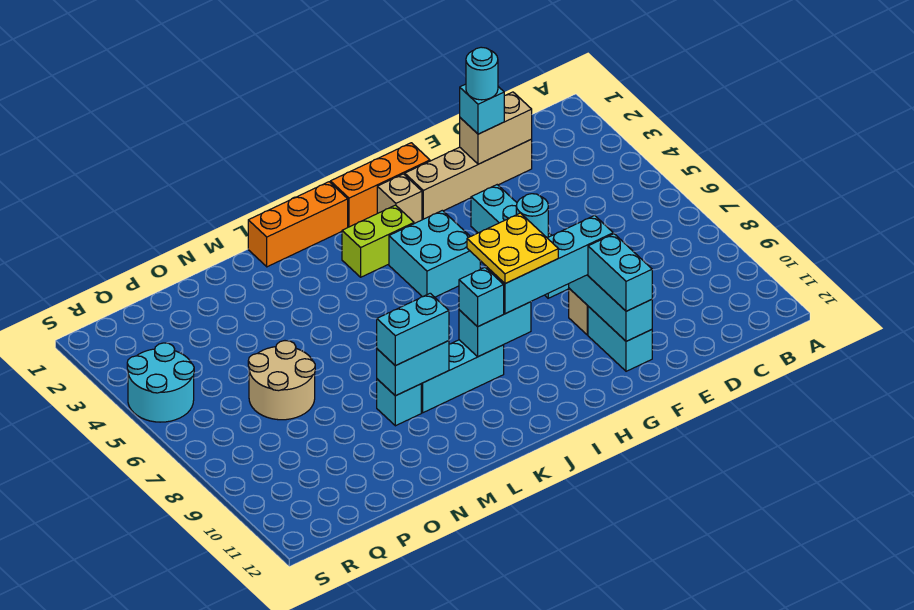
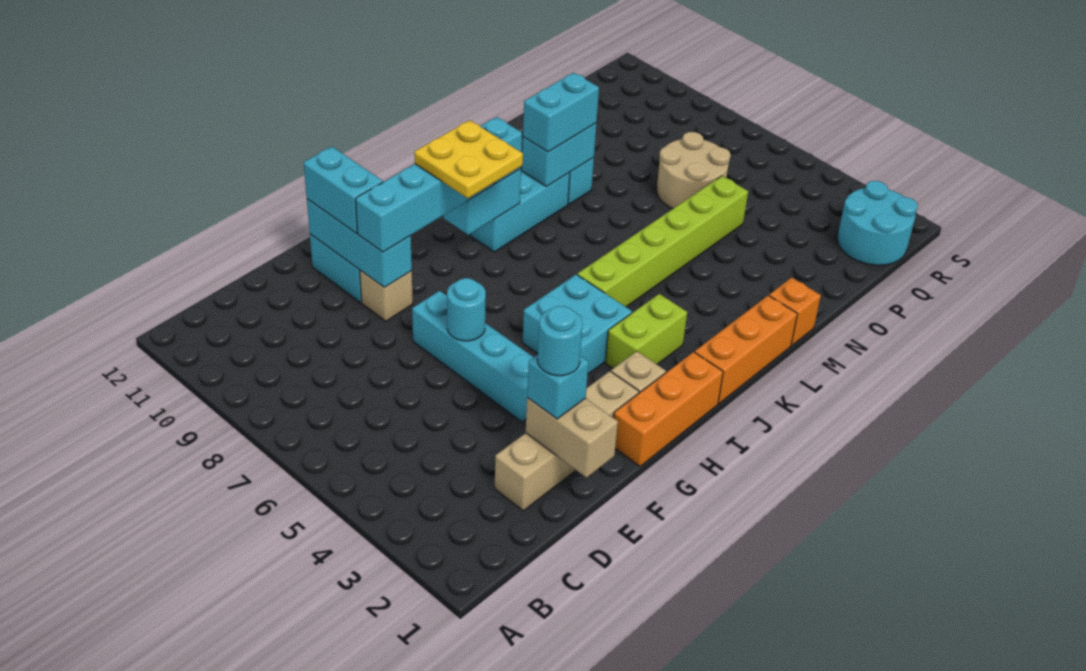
tan 1x2 brick [460,92,532,164] -> tan 1x2 brick turned to [526,398,618,478]
none -> lime 1x6 brick [577,176,748,307]
none -> orange 1x1 brick [769,278,821,345]
cyan 2x2 round brick [127,343,194,422] -> cyan 2x2 round brick moved to [837,181,918,265]

